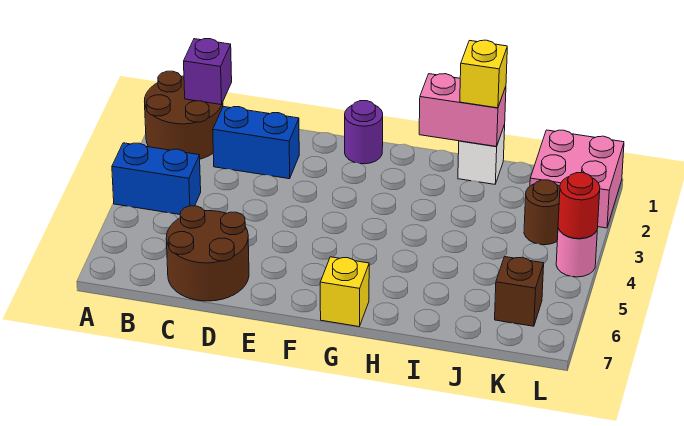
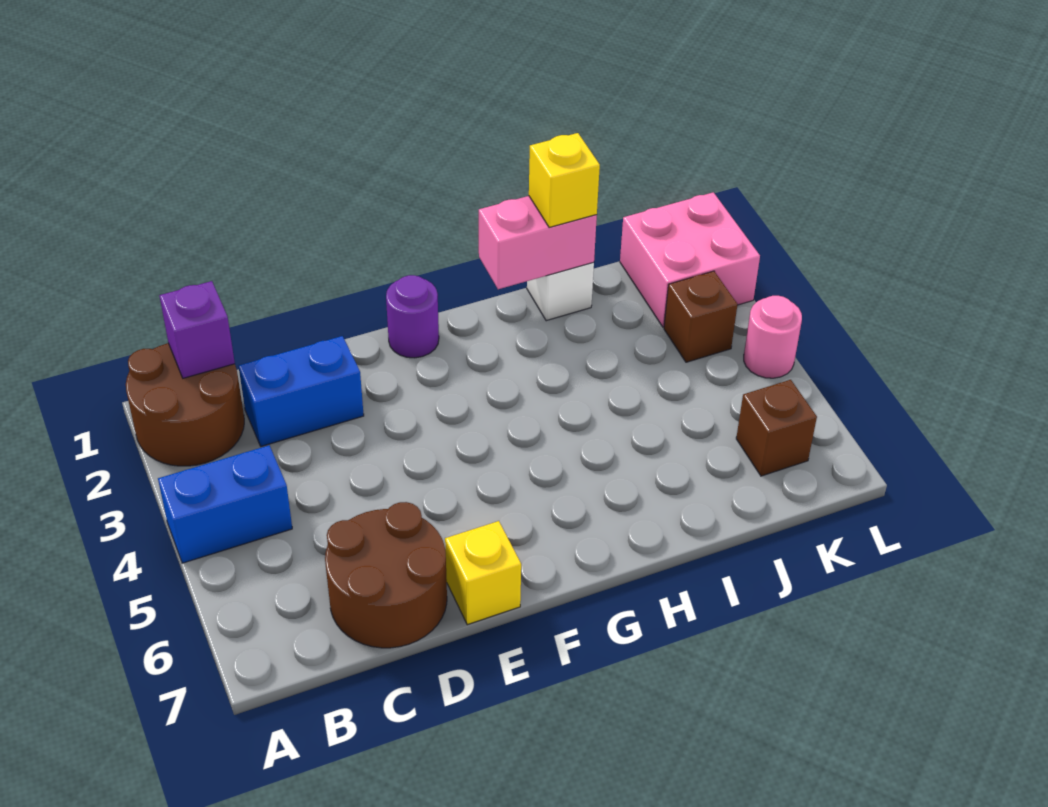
yellow 1x1 brick [320,257,369,327] -> yellow 1x1 brick moved to [445,521,521,625]
brown 1x1 round brick [524,180,560,245] -> brown 1x1 brick [664,271,738,362]
red 1x1 round brick [558,173,600,239] -> none

